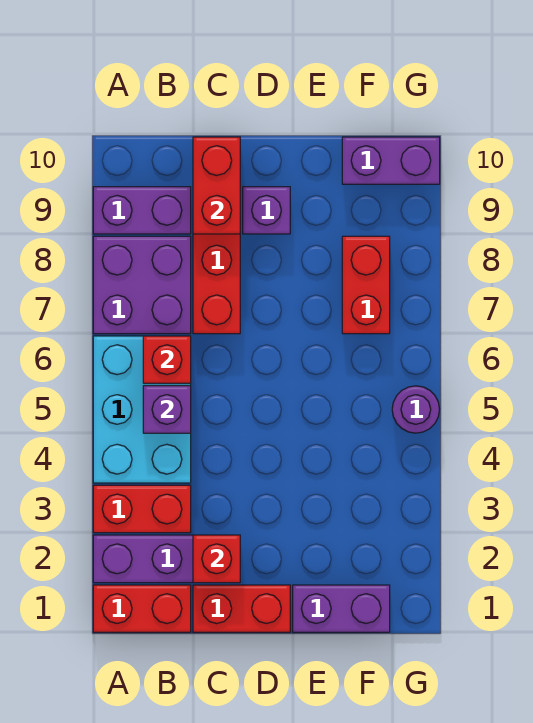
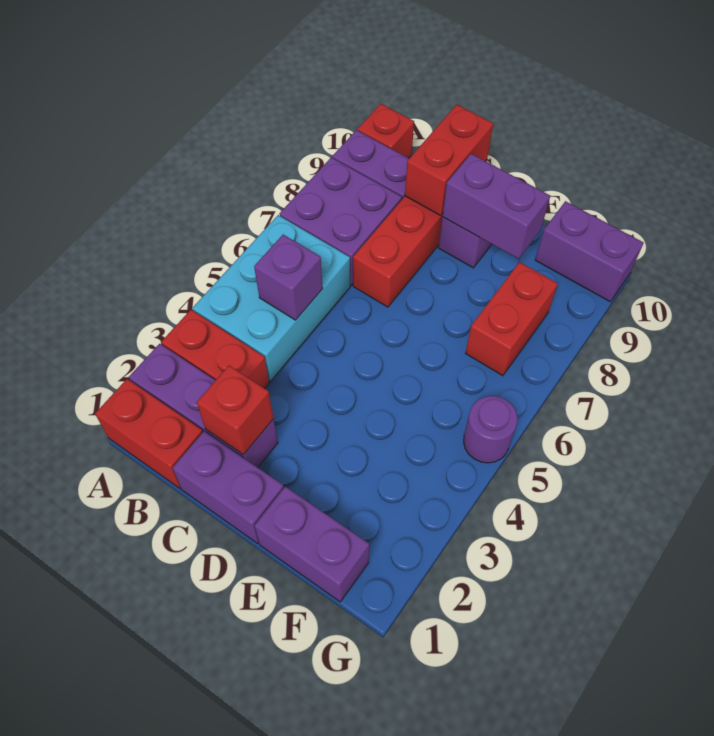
red 1x1 brick [143,336,191,383] -> red 1x1 brick moved to [358,104,414,158]
red 1x2 brick [193,585,290,632] -> purple 1x2 brick [173,431,284,544]
none -> purple 1x2 brick [443,154,550,259]

